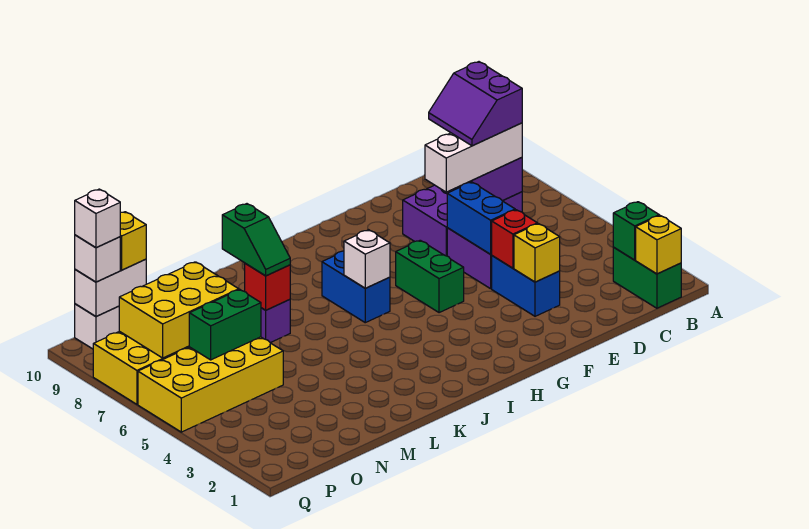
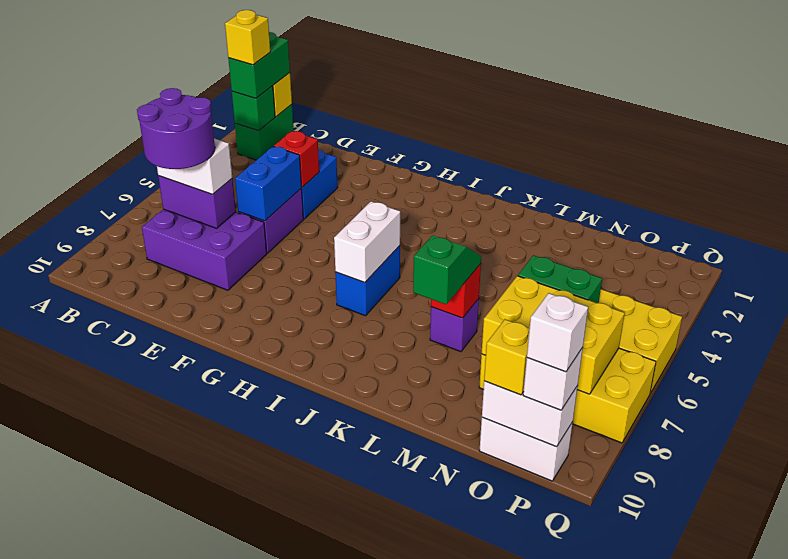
white 1x3 brick [425,123,522,192] -> white 1x2 brick [157,138,232,194]
purple 2x2 slope [429,62,522,146] -> purple 2x2 round brick [137,88,215,169]
yellow 1x1 brick [514,224,560,282] -> yellow 1x1 brick moved to [225,10,270,65]
green 1x2 brick [396,240,464,313] -> green 1x2 brick moved to [228,32,290,98]
white 1x1 brick [344,230,390,288] -> white 1x2 brick [334,201,400,283]

